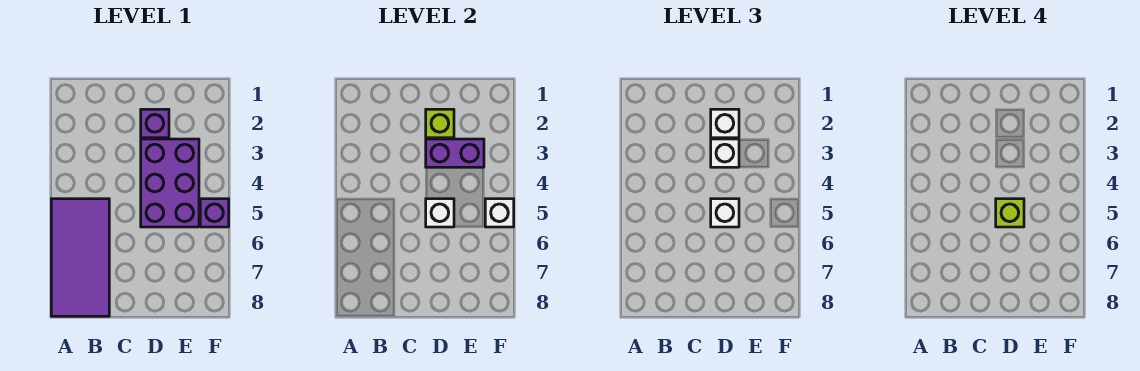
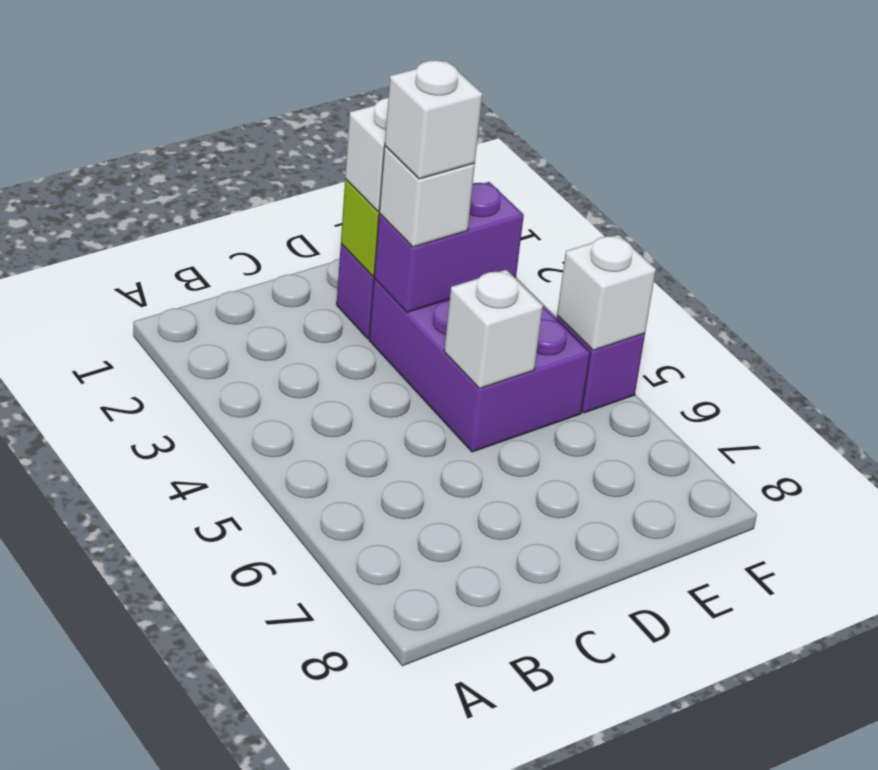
purple 2x4 tile [51,199,109,316] -> none
white 1x1 brick [711,199,739,227] -> white 1x1 brick moved to [385,60,482,179]
lime 1x1 brick [996,199,1024,227] -> none

